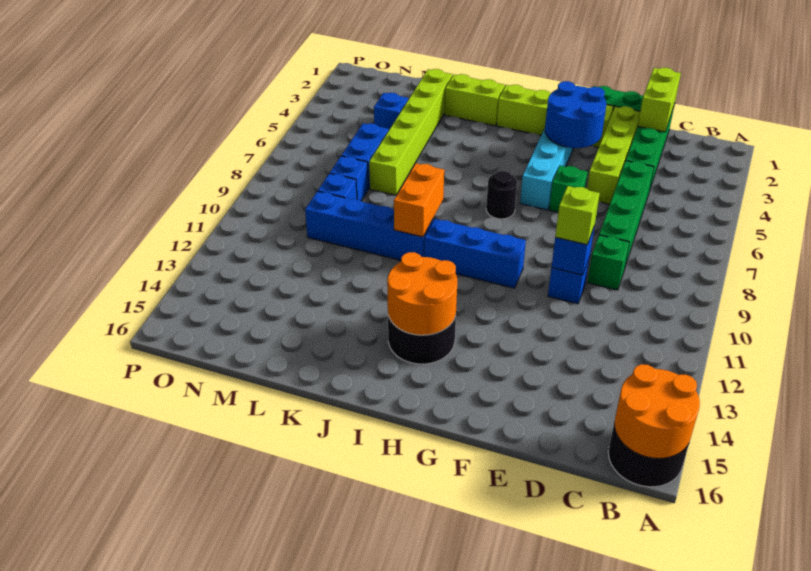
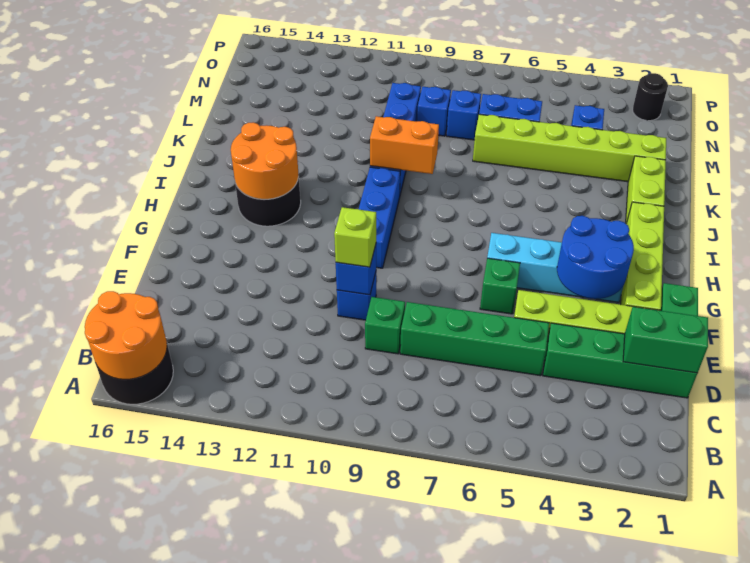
lime 1x2 brick [638,68,681,132] -> green 1x2 brick [623,307,708,373]
black 1x1 round brick [486,171,517,219] -> black 1x1 round brick moved to [633,73,668,121]

